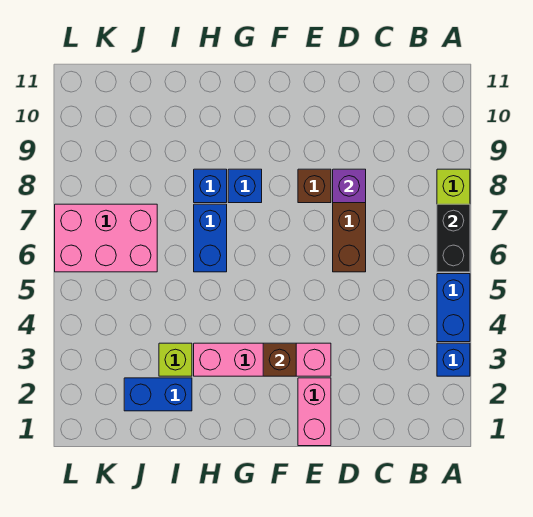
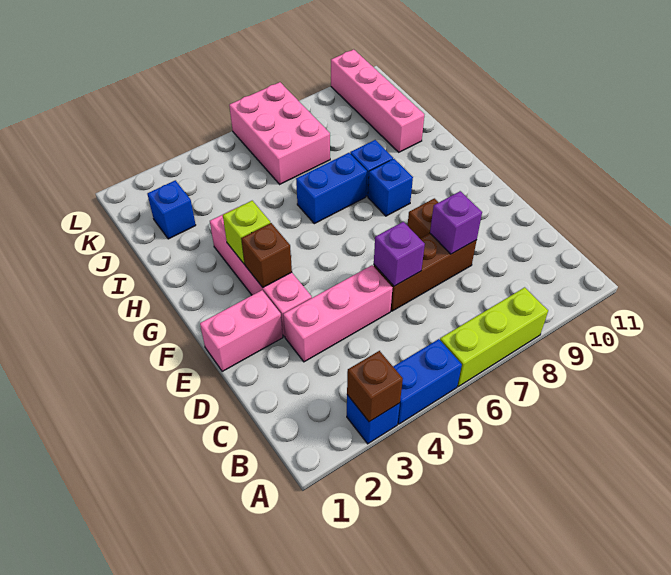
none -> brown 1x1 brick [347,351,403,422]
black 1x2 brick [437,204,470,272] -> none
none -> pink 1x3 brick [283,265,392,362]
none -> purple 1x1 brick [374,222,425,286]
blue 1x2 brick [124,378,192,411] -> blue 1x1 brick [147,180,196,239]
lime 1x1 brick [159,343,192,376] -> lime 1x1 brick moved to [223,201,270,264]
none -> pink 1x4 brick [331,49,424,152]

